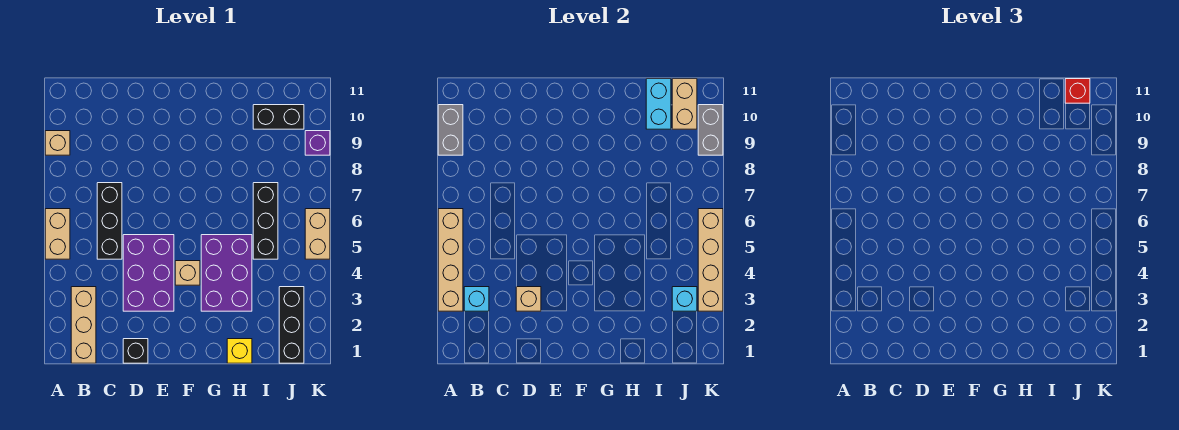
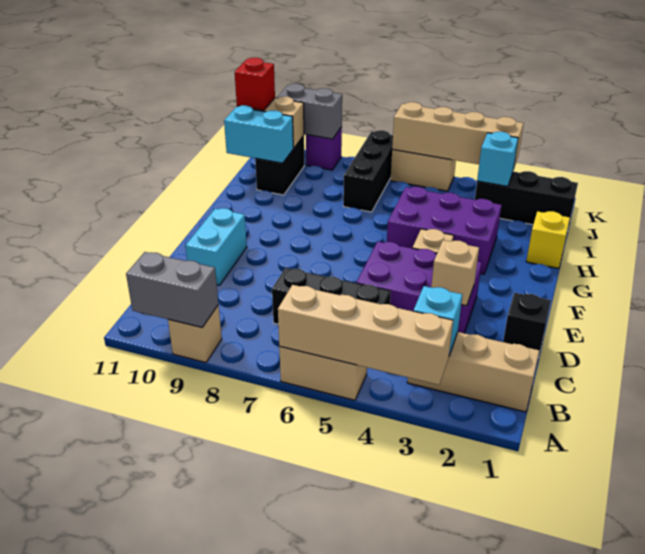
none -> cyan 1x2 brick [185,208,247,285]
black 1x3 brick [253,183,278,259] -> black 1x3 brick turned to [343,130,393,212]

